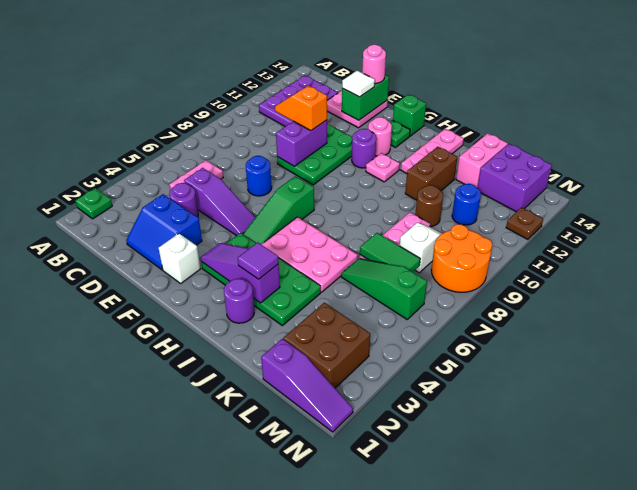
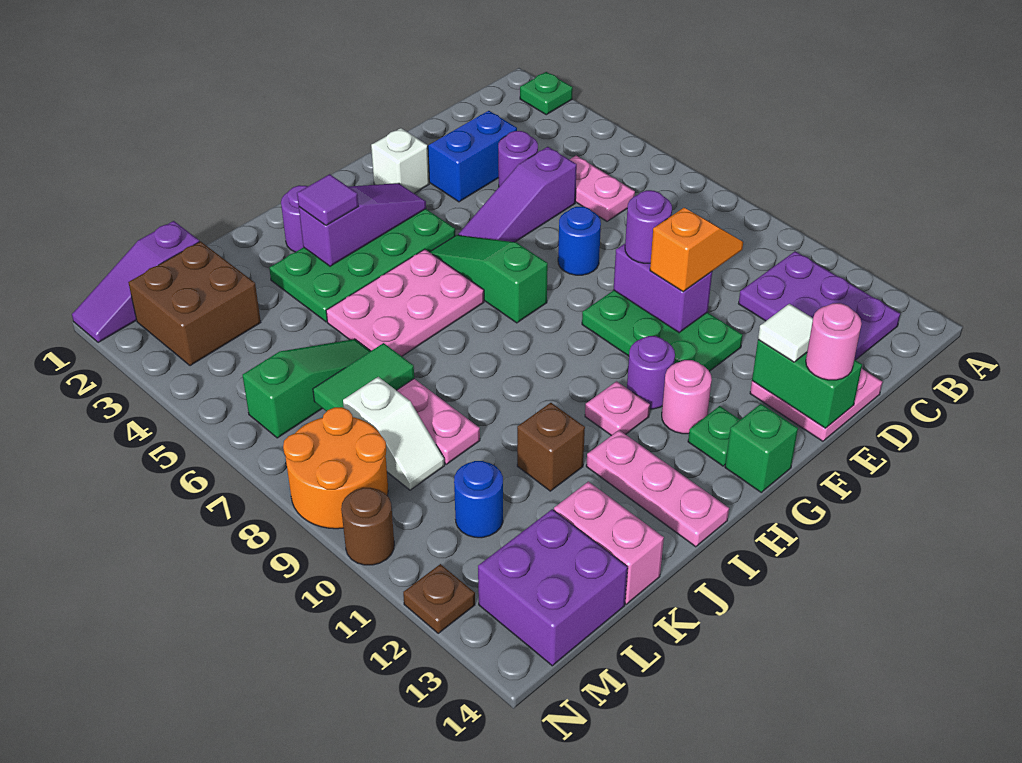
none -> purple 1x1 round brick [625,190,672,263]
brown 1x2 brick [405,147,457,200] -> brown 1x1 brick [517,403,585,491]
brown 1x1 round brick [415,185,443,227] -> brown 1x1 round brick moved to [341,488,394,565]

